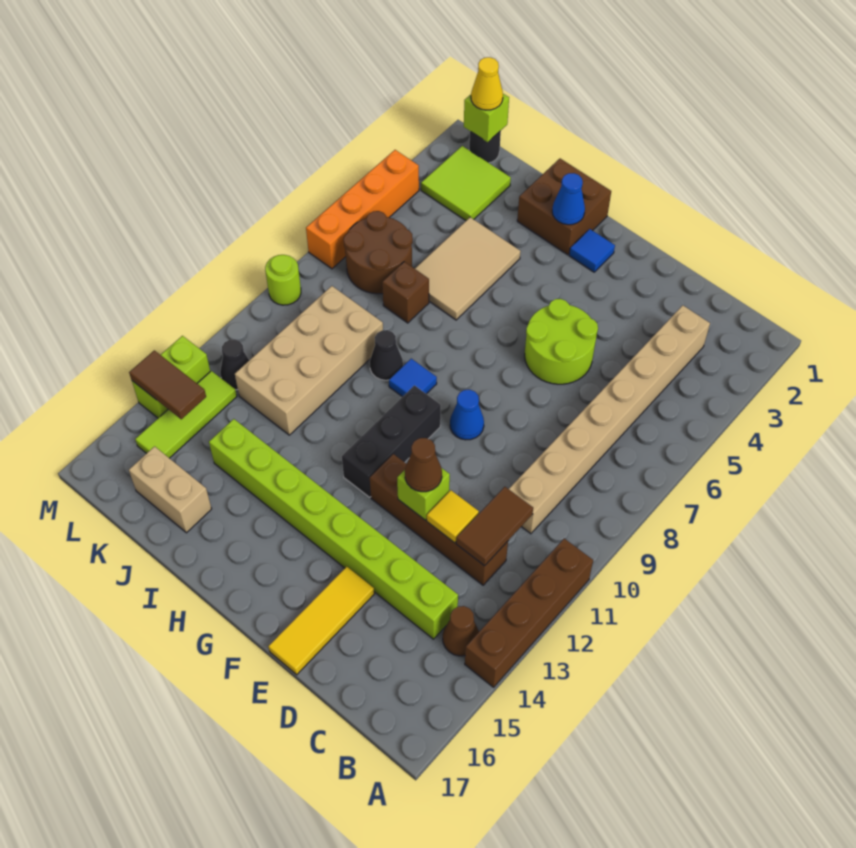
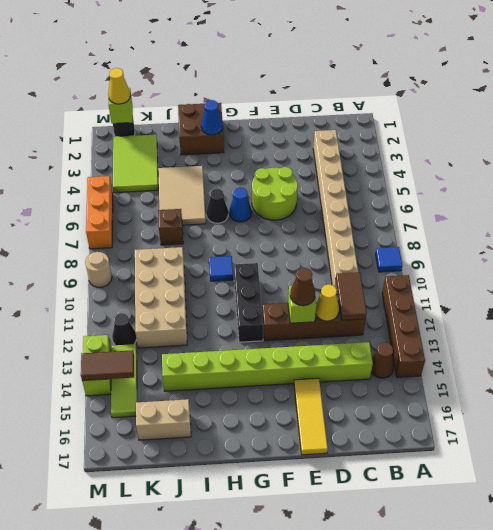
yellow 1x1 tile [427,490,479,543] -> yellow 1x1 cone [315,284,339,321]
blue 1x1 cone [450,390,484,440] -> blue 1x1 cone moved to [230,187,252,222]
blue 1x1 tile [569,229,615,272] -> blue 1x1 tile moved to [375,247,402,272]
black 1x1 cone [370,330,403,380] -> black 1x1 cone moved to [206,189,228,223]
lime 2x2 tile [421,146,511,221] -> lime 2x3 tile [113,135,158,193]
brown 2x2 round brick [344,211,413,294] -> none
orange 1x4 brick [306,150,419,269] -> orange 1x3 brick [86,176,113,249]
lime 1x1 round brick [265,255,301,305] -> tan 1x1 round brick [85,252,112,287]

